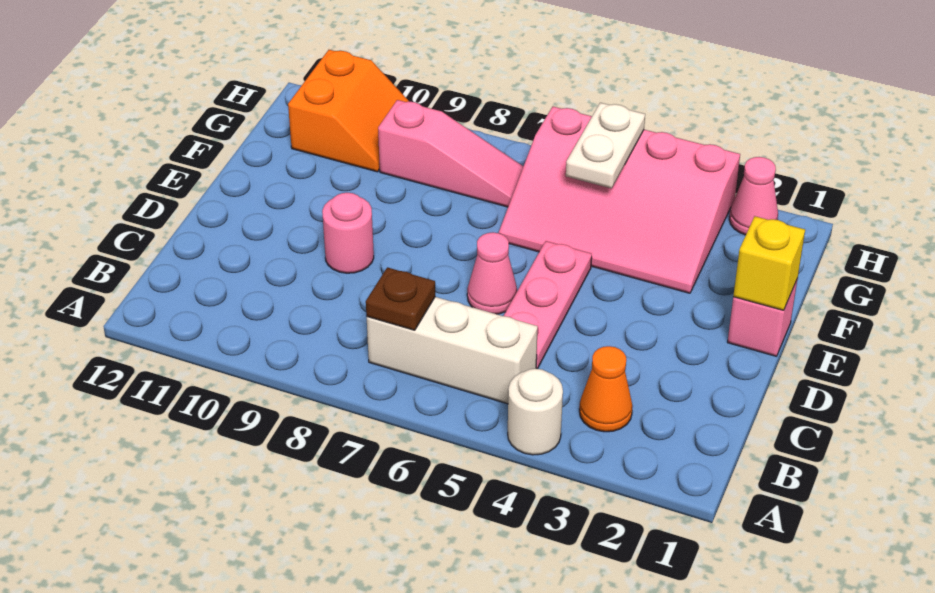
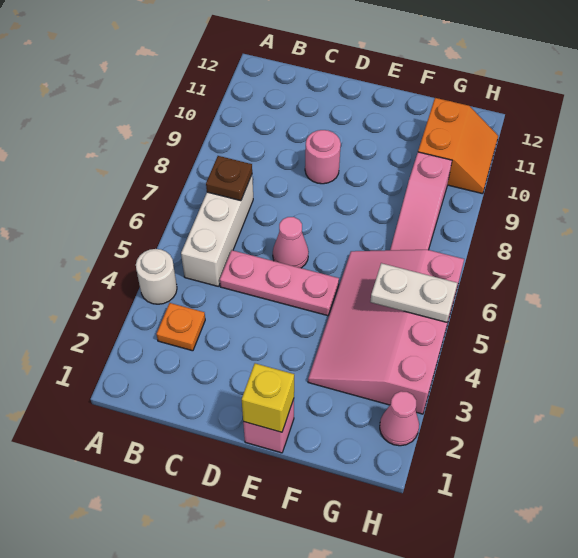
orange 1x1 cone [579,346,633,432] -> orange 1x1 plate [157,303,205,351]
orange 2x2 slope [288,50,409,172] -> orange 2x2 slope turned to [418,98,498,194]

